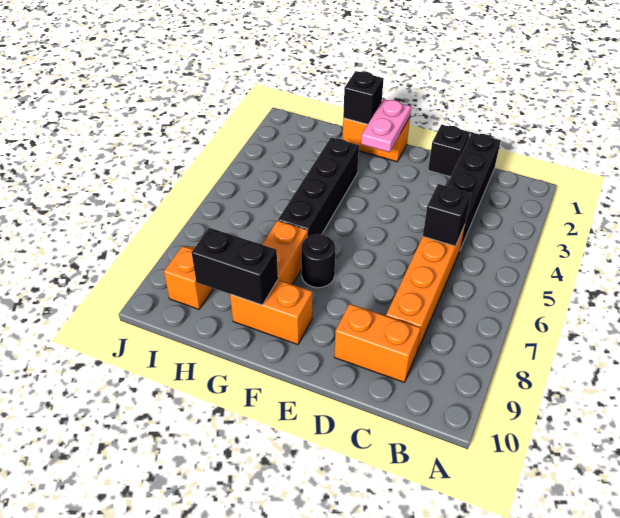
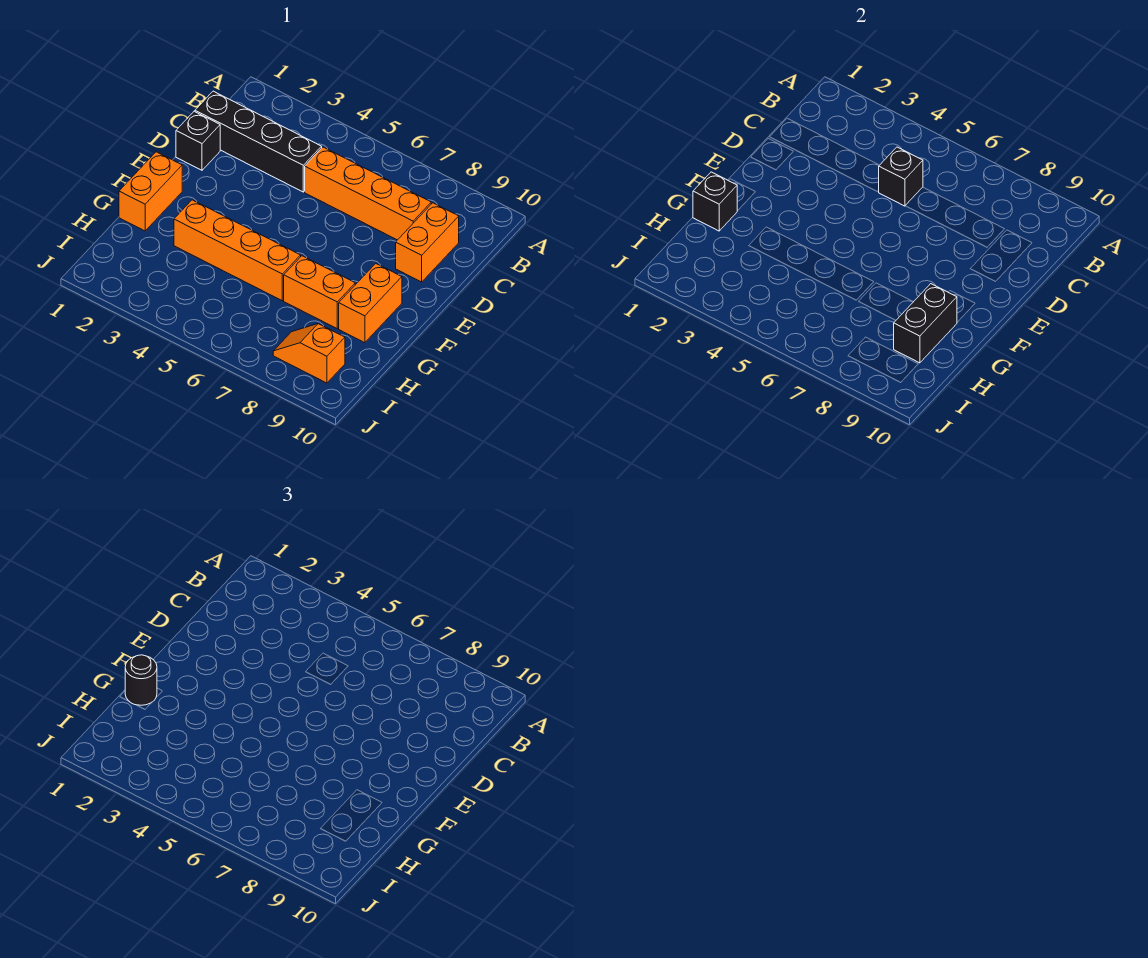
pink 1x2 plate [361,99,411,152] -> none
black 1x1 round brick [301,234,336,288] -> black 1x1 round brick moved to [125,655,157,705]
black 1x4 brick [278,138,359,237] -> orange 1x4 brick [174,200,301,301]

